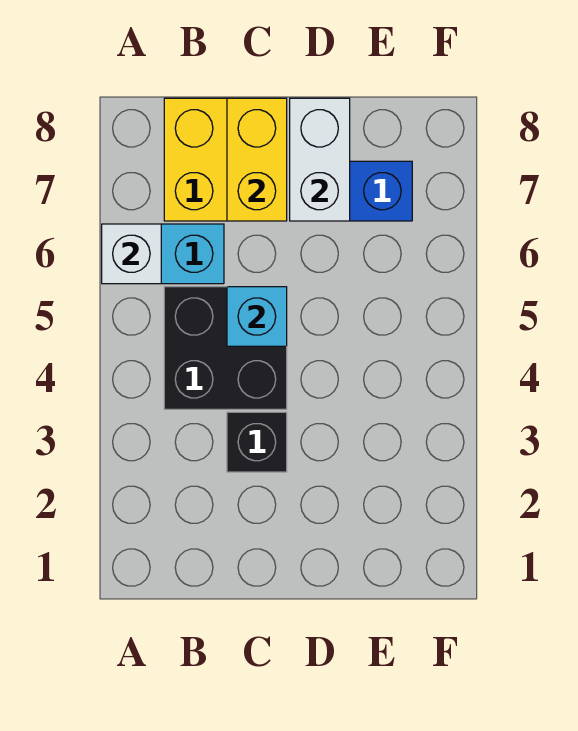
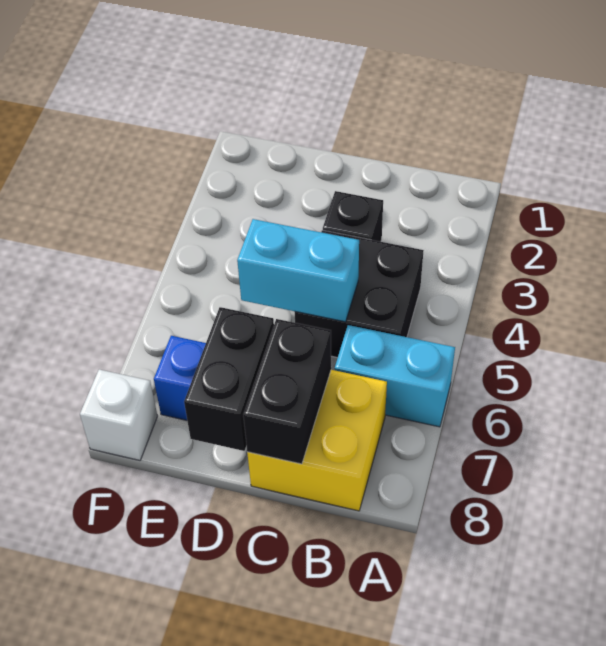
white 1x1 brick [102,224,161,284] -> white 1x1 brick moved to [80,369,157,460]
cyan 1x1 brick [227,287,287,346] -> cyan 1x2 brick [237,219,359,322]
yellow 1x2 brick [227,98,287,221] -> black 1x2 brick [243,319,331,464]
white 1x2 brick [290,98,350,221] -> black 1x2 brick [184,307,274,451]

